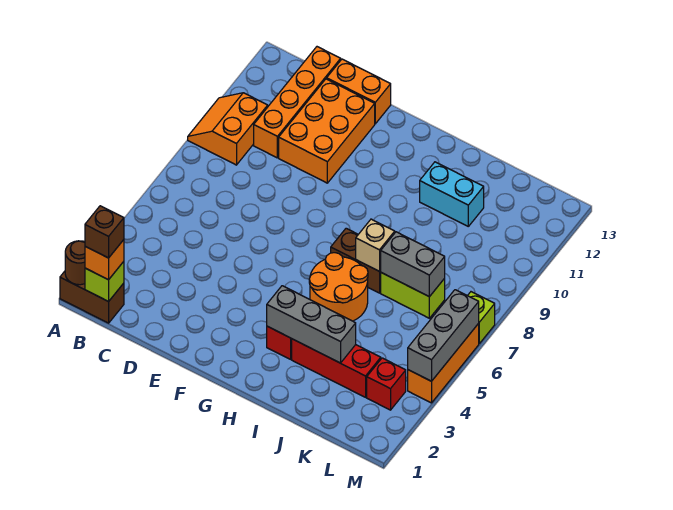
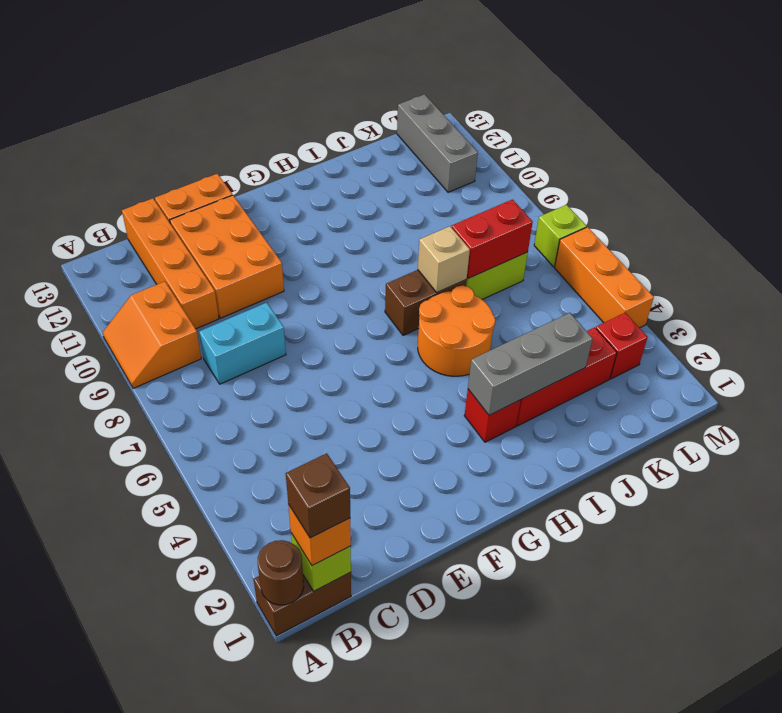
cyan 1x2 brick [420,162,484,226] -> cyan 1x2 brick moved to [199,303,286,384]
grey 1x2 brick [380,232,445,297] -> red 1x2 brick [451,200,533,279]
grey 1x3 brick [408,290,479,381] -> grey 1x3 brick moved to [397,94,478,192]

